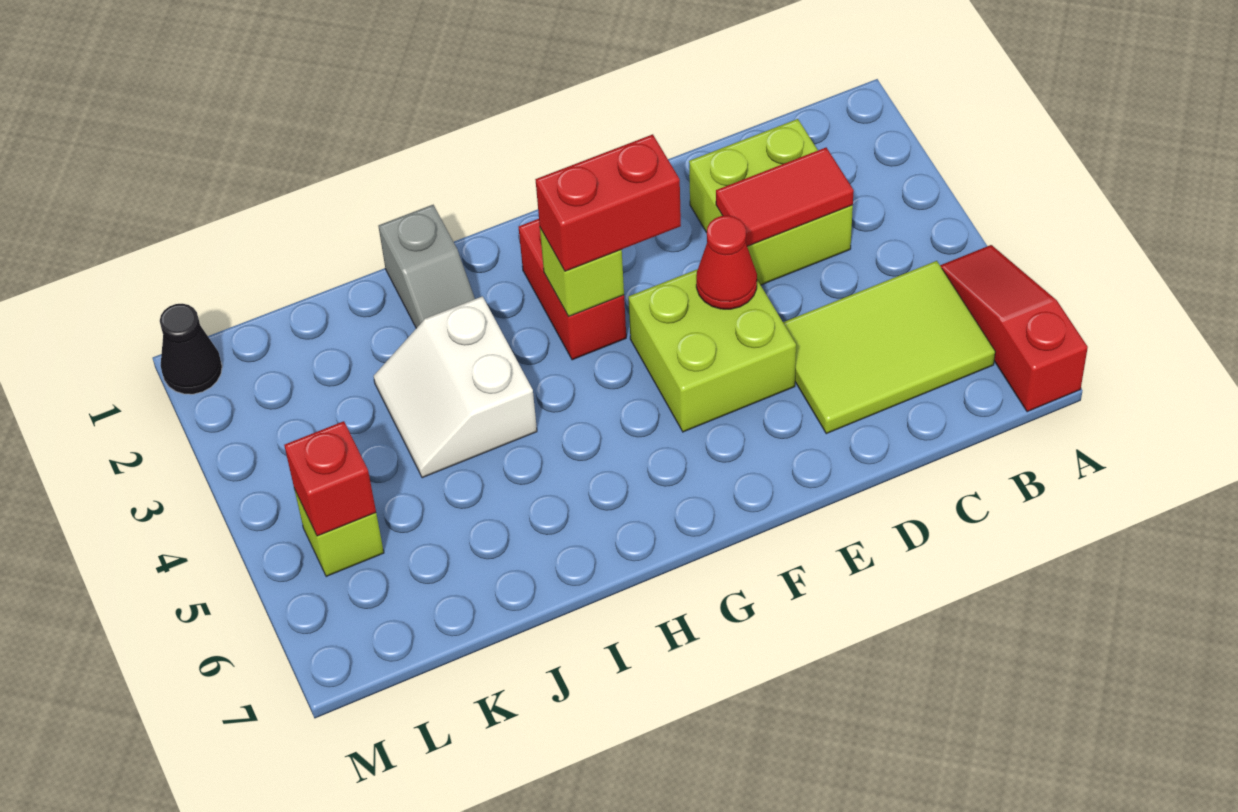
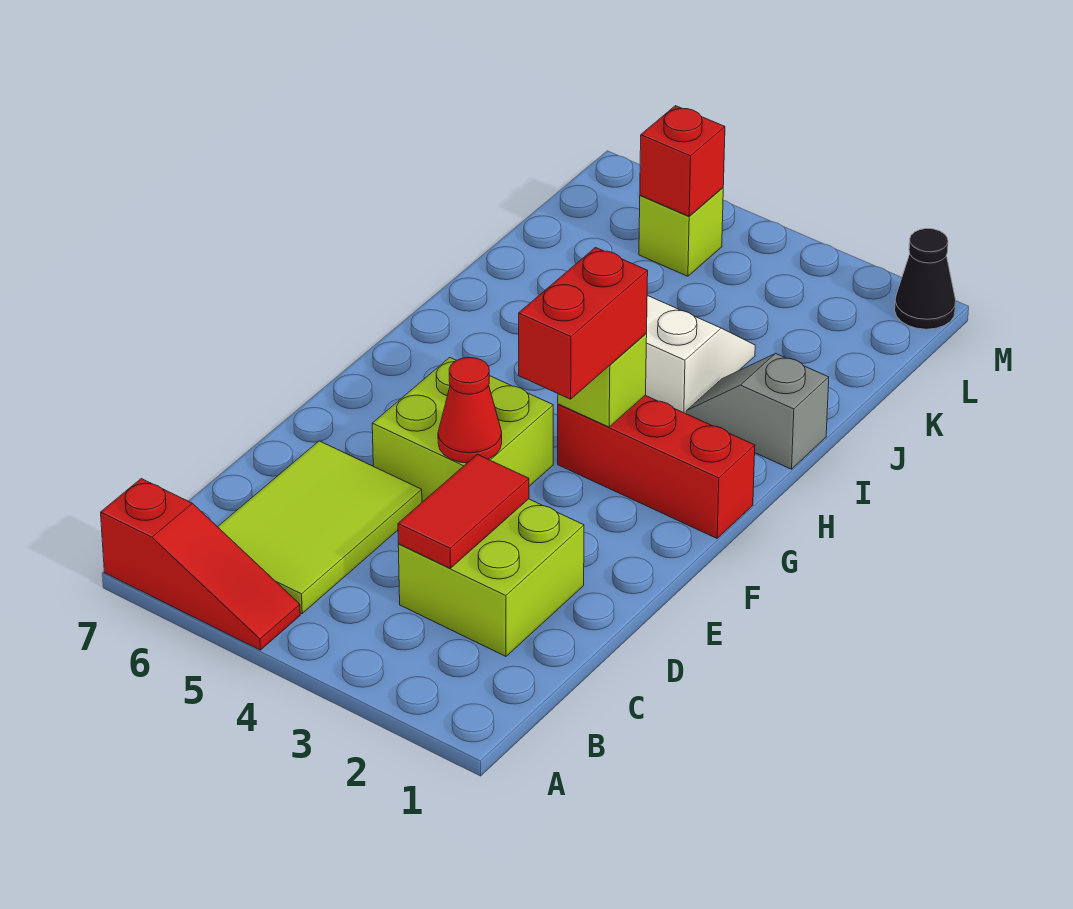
red 1x2 brick [518,219,626,360] -> red 1x3 brick [558,395,755,538]

